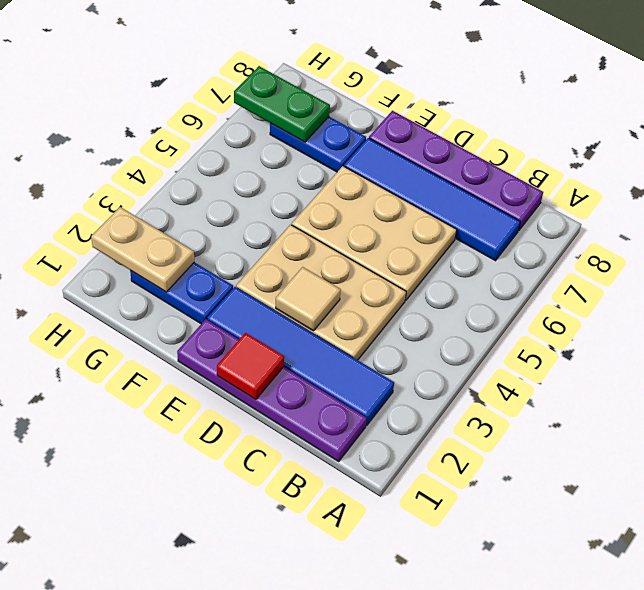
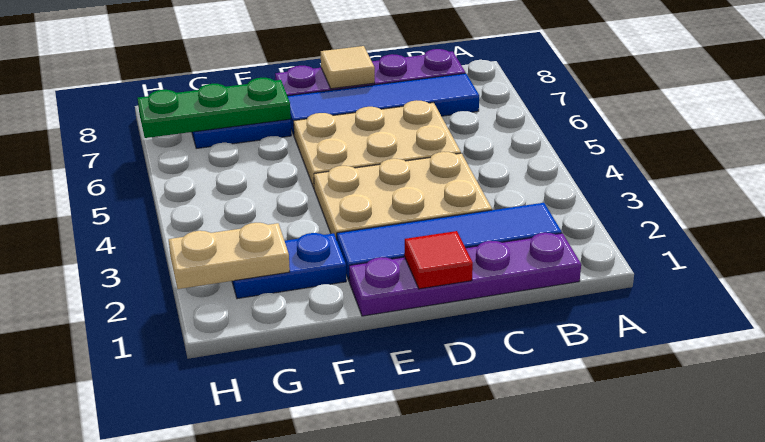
tan 1x1 tile [276,267,341,331] -> tan 1x1 tile moved to [321,46,375,89]
green 1x2 plate [234,66,330,142] -> green 1x3 plate [138,78,291,138]

